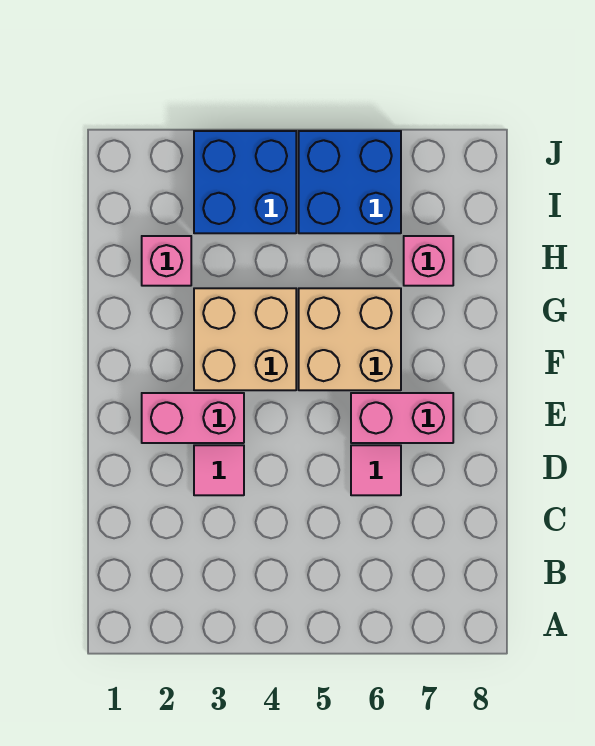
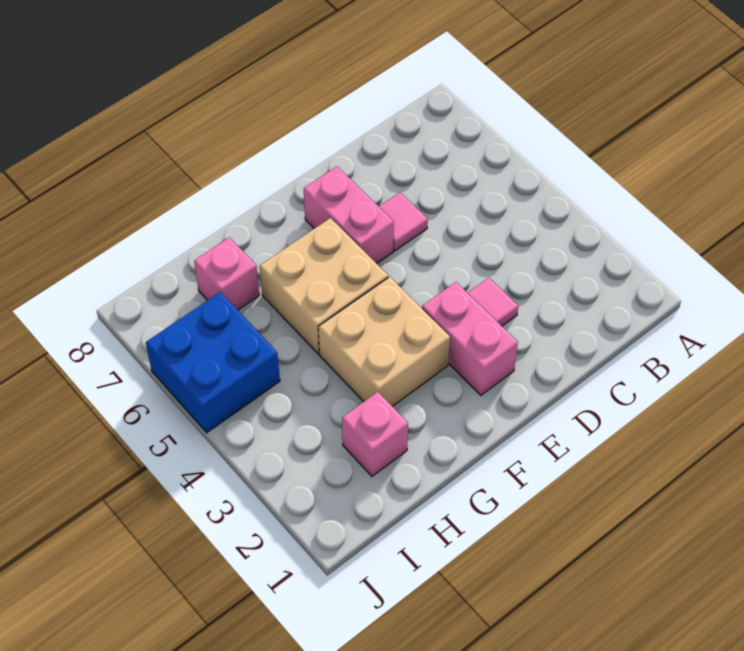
blue 2x2 brick [194,131,296,233] -> none

